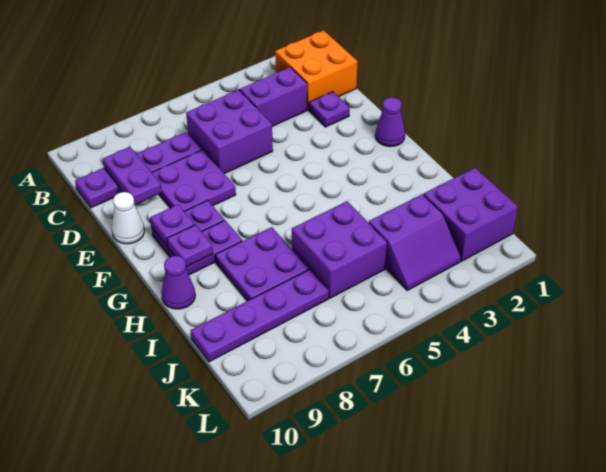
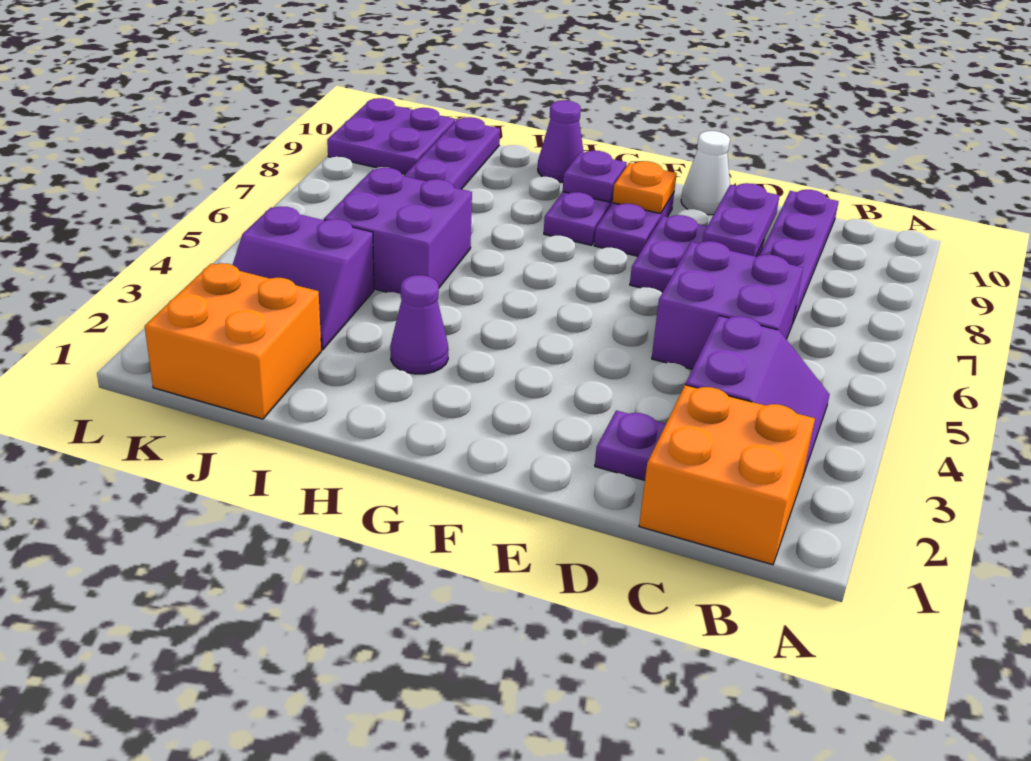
purple 1x2 plate [103,147,162,205] -> purple 1x2 plate turned to [702,183,780,257]
purple 1x1 cone [375,97,405,147] -> purple 1x1 cone moved to [390,275,449,374]
purple 1x1 plate [150,205,195,246] -> orange 1x1 plate [612,161,677,214]
purple 2x2 plate [215,227,309,301] -> purple 2x2 plate moved to [327,98,455,174]
purple 2x2 brick [424,168,518,261] -> orange 2x2 brick [145,263,321,419]
purple 2x2 slope [369,194,461,290] -> purple 2x2 slope turned to [233,207,374,350]

